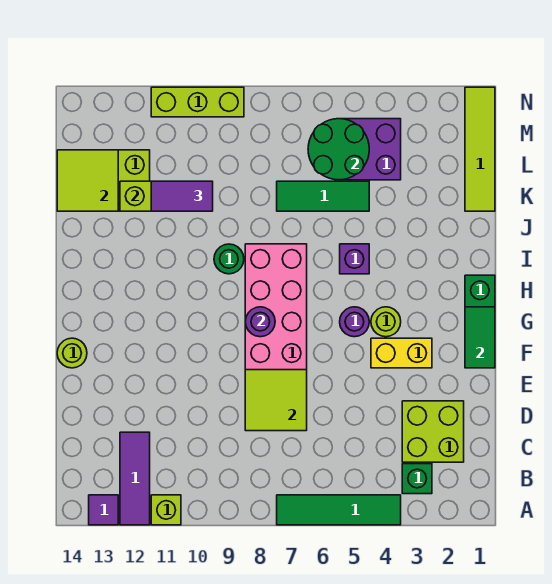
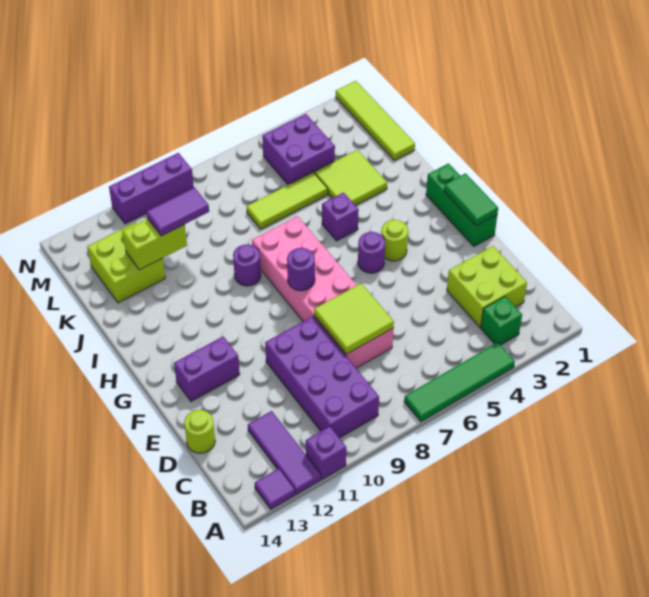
lime 1x1 brick [151,495,181,525] -> purple 1x1 brick [306,426,346,479]
none -> purple 2x4 brick [265,316,379,438]
yellow 1x2 brick [371,338,432,368] -> none
none -> purple 1x2 brick [174,337,240,401]
lime 1x1 round brick [57,338,87,368] -> lime 1x1 round brick moved to [184,410,215,453]
green 1x1 round brick [214,244,244,274] -> purple 1x1 round brick [233,244,261,286]
green 1x3 tile [277,181,369,211] -> lime 1x3 tile [247,172,328,229]
lime 2x2 tile [57,150,118,211] -> lime 2x2 tile moved to [314,150,387,206]
green 2x2 round brick [308,119,369,180] -> none
lime 1x3 brick [151,87,244,117] -> purple 1x3 brick [109,153,194,224]

